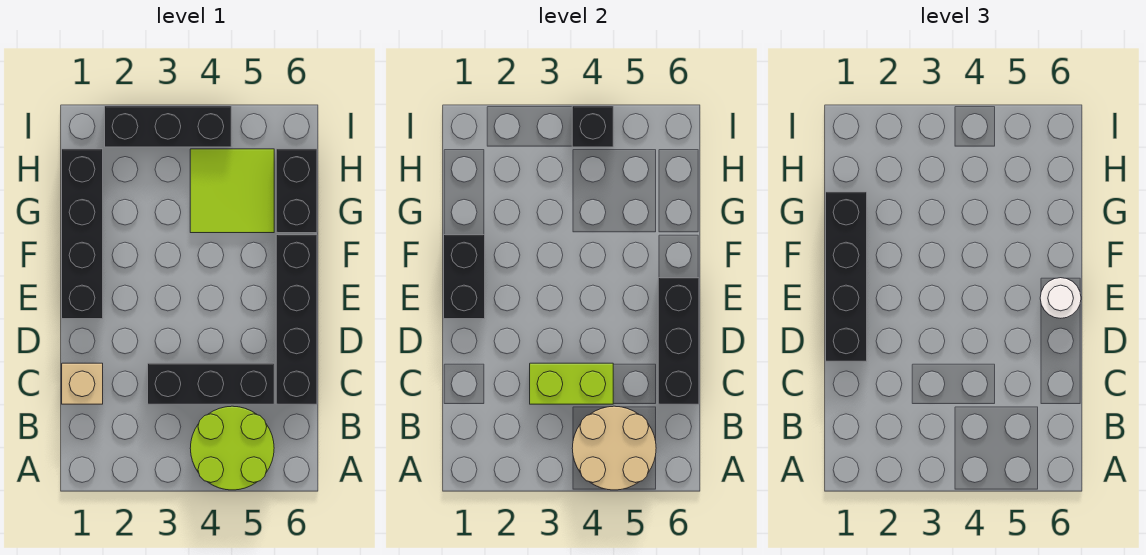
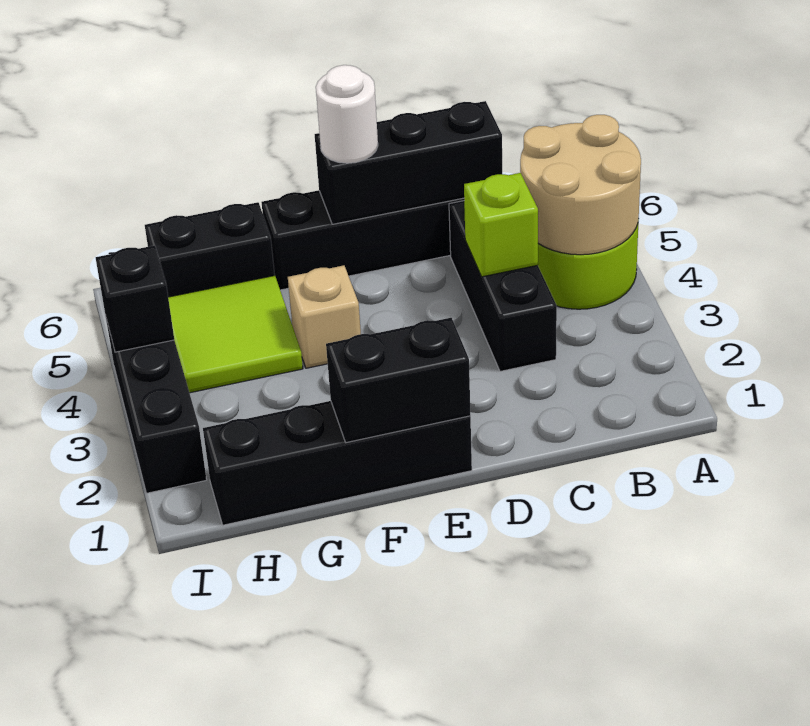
tan 1x1 brick [62,363,103,404] -> tan 1x1 brick moved to [288,265,361,368]
lime 1x2 brick [530,363,613,404] -> lime 1x1 brick [464,173,538,277]
black 1x4 brick [826,192,867,361] -> none

